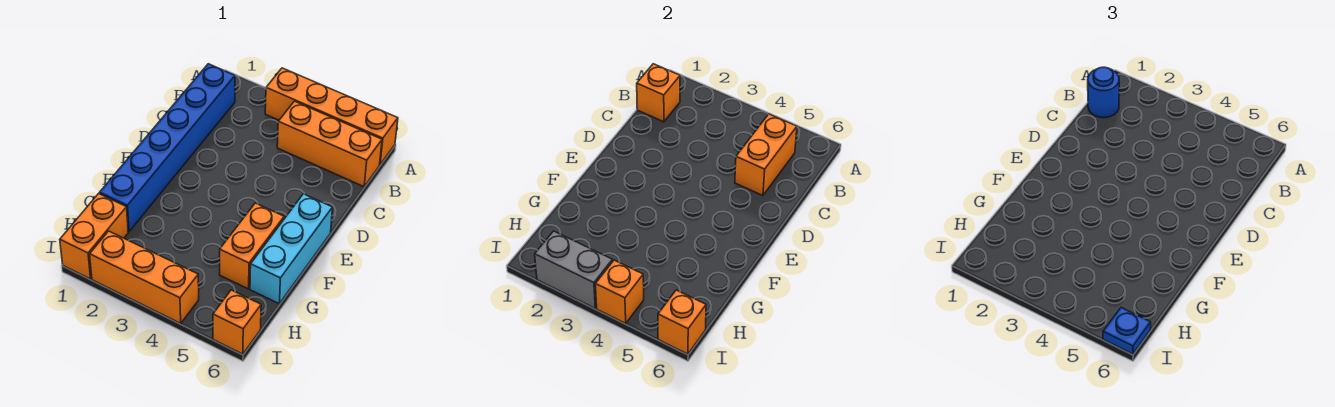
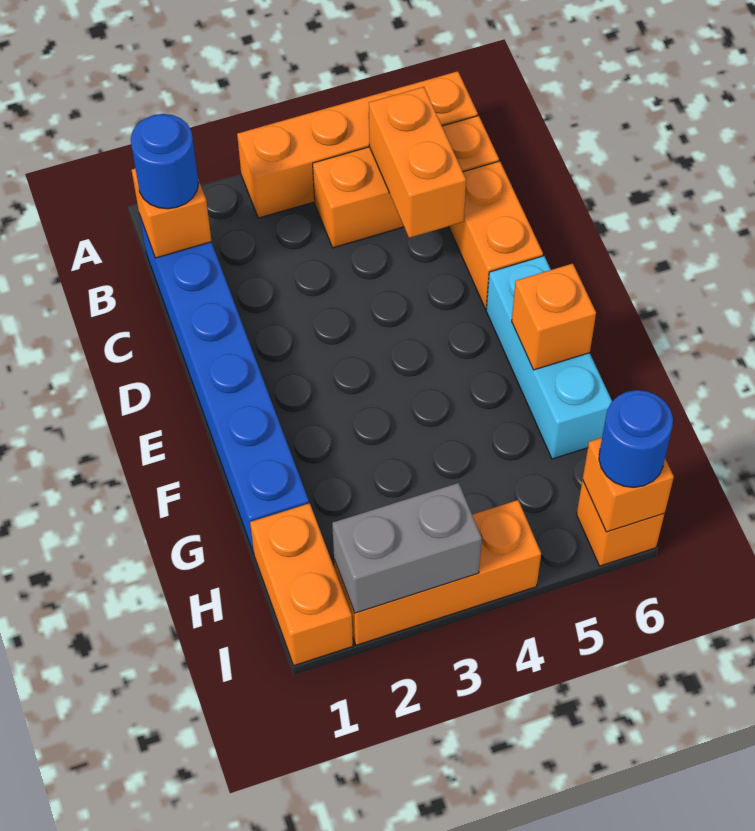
orange 1x2 brick [220,203,284,289] -> orange 1x2 brick moved to [449,161,543,309]
orange 1x1 brick [595,260,644,323] -> orange 1x1 brick moved to [512,264,596,370]
blue 1x1 plate [1103,308,1151,354] -> blue 1x1 round brick [599,390,673,487]

